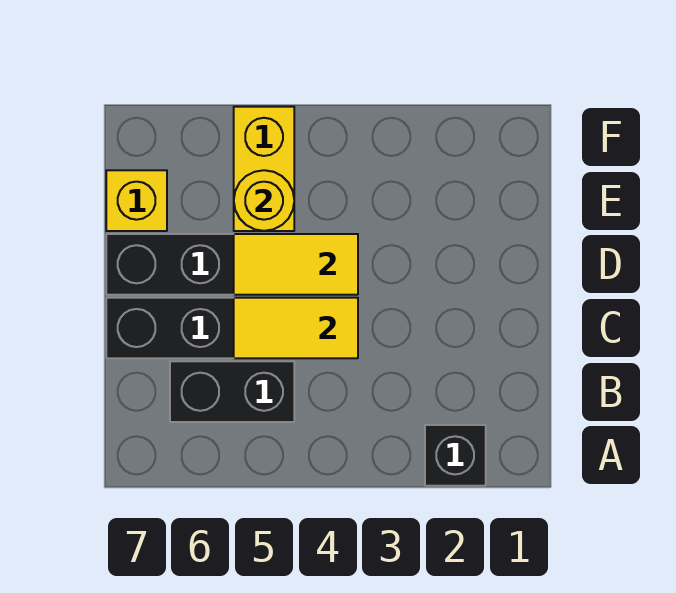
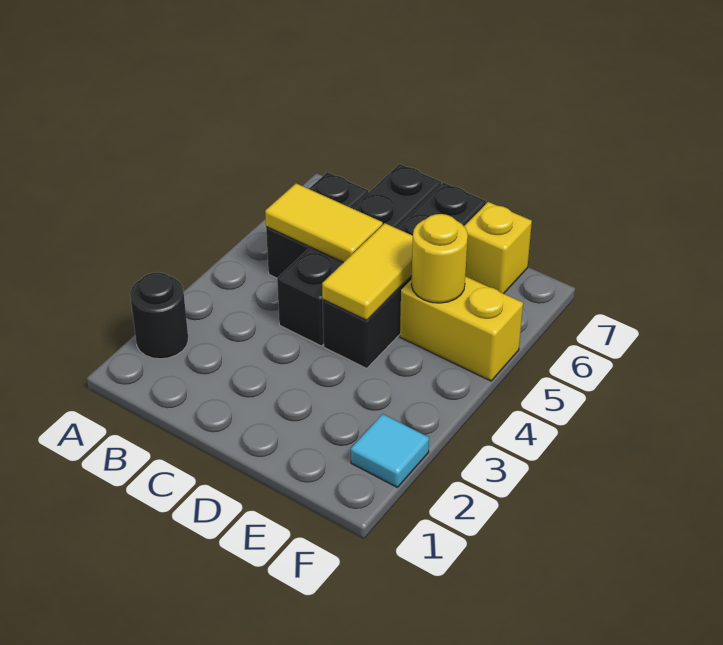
black 1x1 brick [425,425,486,486] -> black 1x1 round brick [130,273,188,359]
yellow 1x2 tile [234,298,358,358] -> yellow 1x2 tile turned to [265,183,383,263]
none -> cyan 1x1 tile [351,414,429,488]

